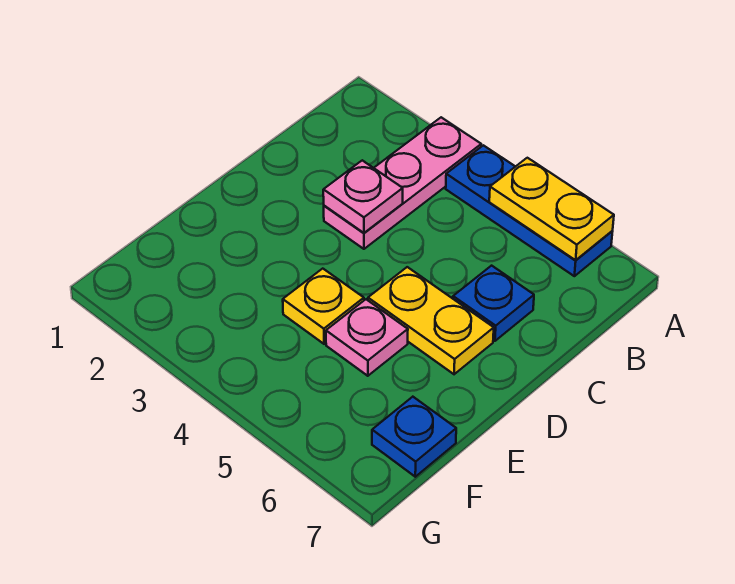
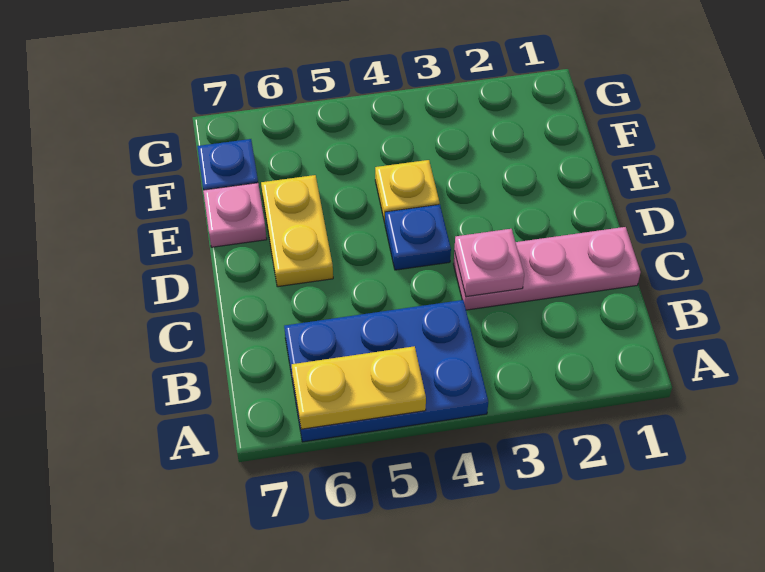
pink 1x3 plate [324,117,481,249] -> pink 1x3 plate turned to [454,227,641,310]
blue 1x3 plate [446,145,613,276] -> blue 2x3 plate [284,300,488,442]
blue 1x1 plate [453,266,534,341] -> blue 1x1 plate moved to [385,205,451,270]
yellow 1x2 plate [368,267,494,374] -> yellow 1x2 plate turned to [261,175,333,287]
pink 1x1 plate [326,299,408,376] -> pink 1x1 plate moved to [203,183,267,247]

